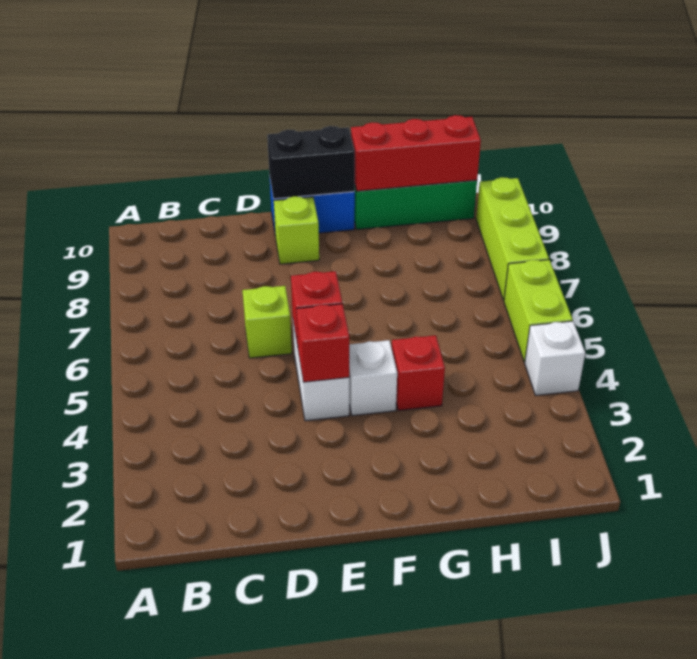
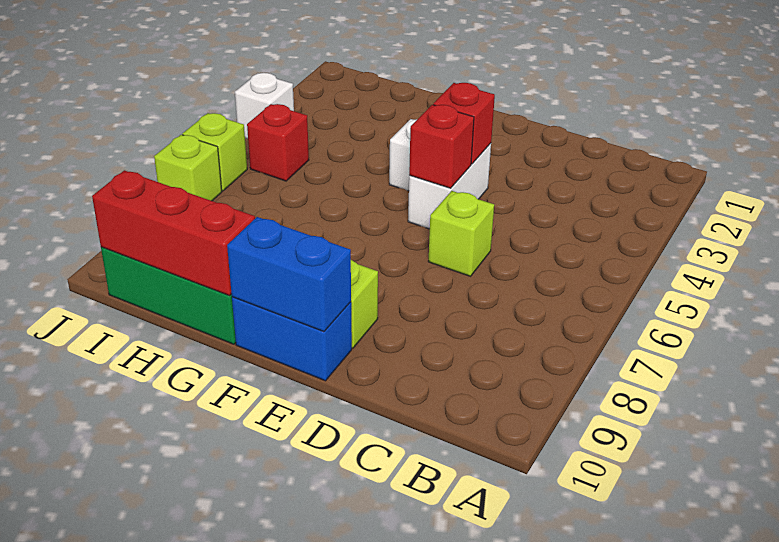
black 1x2 brick [267,126,355,199] -> blue 1x2 brick [227,217,351,332]
red 1x1 brick [392,335,445,411] -> red 1x1 brick moved to [247,104,309,181]
lime 1x2 brick [504,260,573,362] -> lime 1x1 brick [182,113,247,191]
lime 1x3 brick [476,177,549,300] -> lime 1x1 brick [154,135,222,201]

